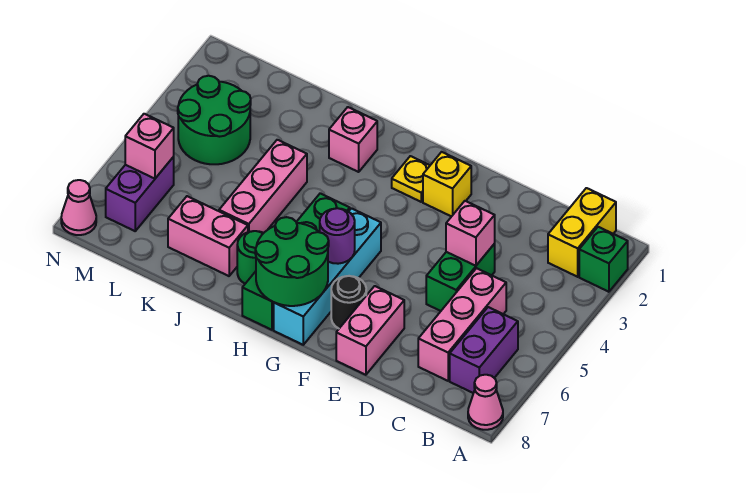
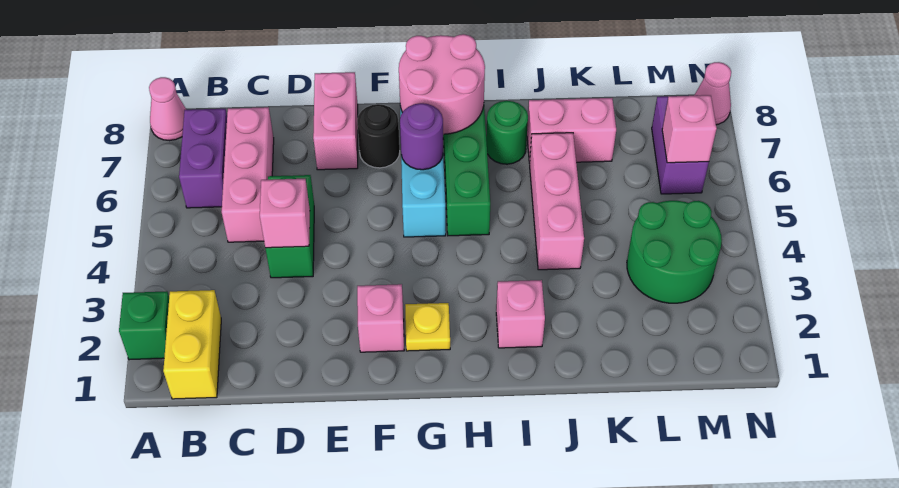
yellow 1x1 brick [423,152,471,217] -> pink 1x1 brick [357,284,404,352]
green 2x2 round brick [255,217,329,306] -> pink 2x2 round brick [399,34,485,134]

